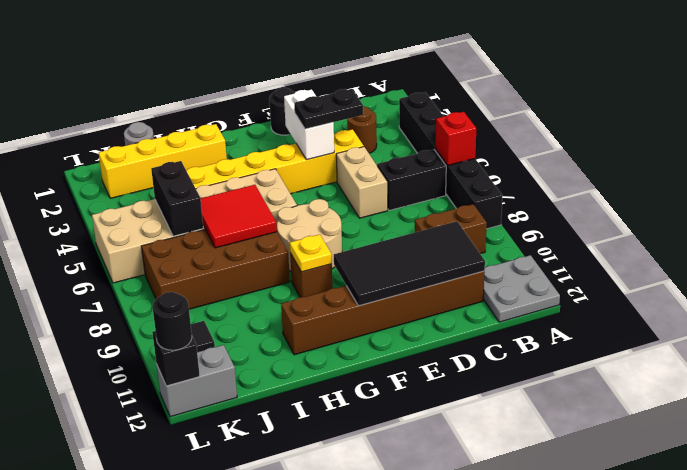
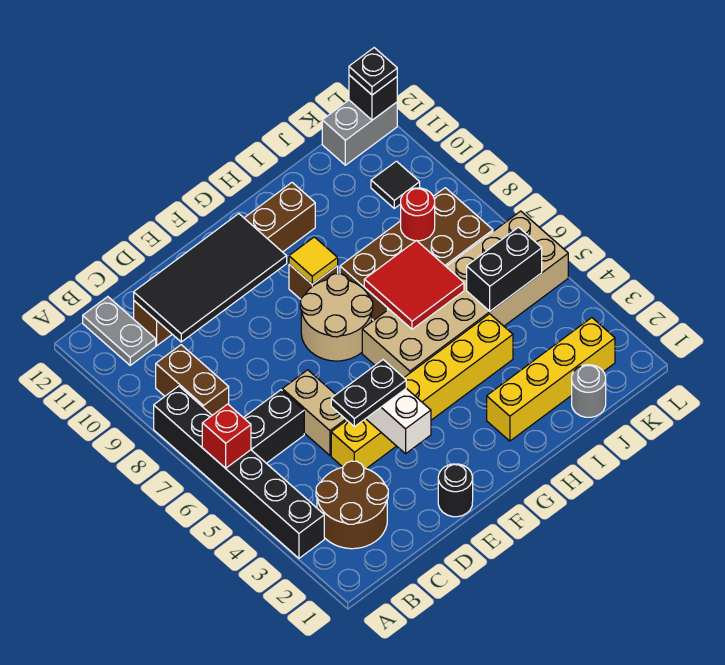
grey 2x2 plate [483,255,560,322] -> grey 1x2 plate [83,297,156,365]
brown 1x2 brick [415,204,487,254] -> brown 1x2 brick turned to [156,345,229,415]
brown 1x1 round brick [347,106,377,153] -> brown 2x2 round brick [316,461,388,549]
yellow 1x1 plate [290,235,332,272] -> yellow 1x1 tile [289,237,338,284]
black 1x2 brick [151,161,203,236] -> black 1x2 brick turned to [467,227,542,311]
none -> red 1x1 round brick [401,188,435,241]
black 1x1 round brick [152,292,192,350] -> black 1x1 plate [349,48,397,95]

